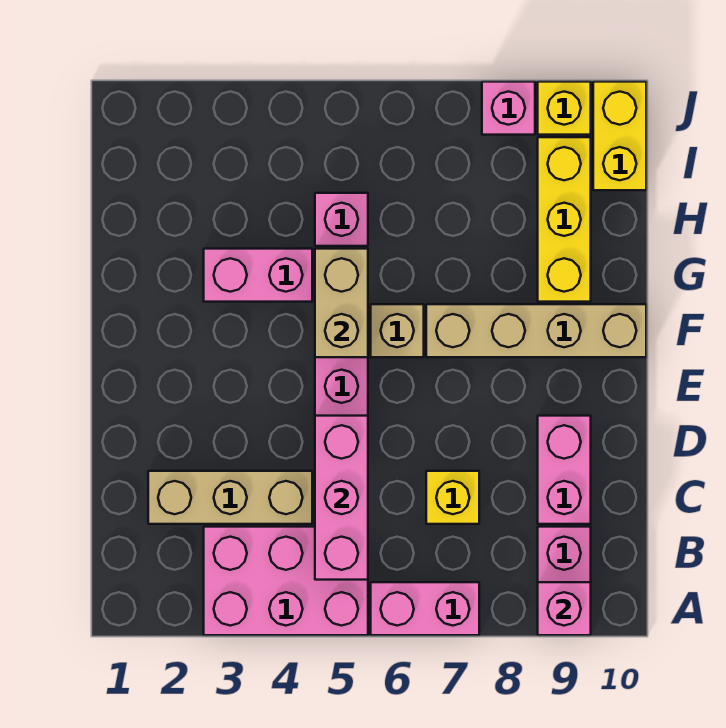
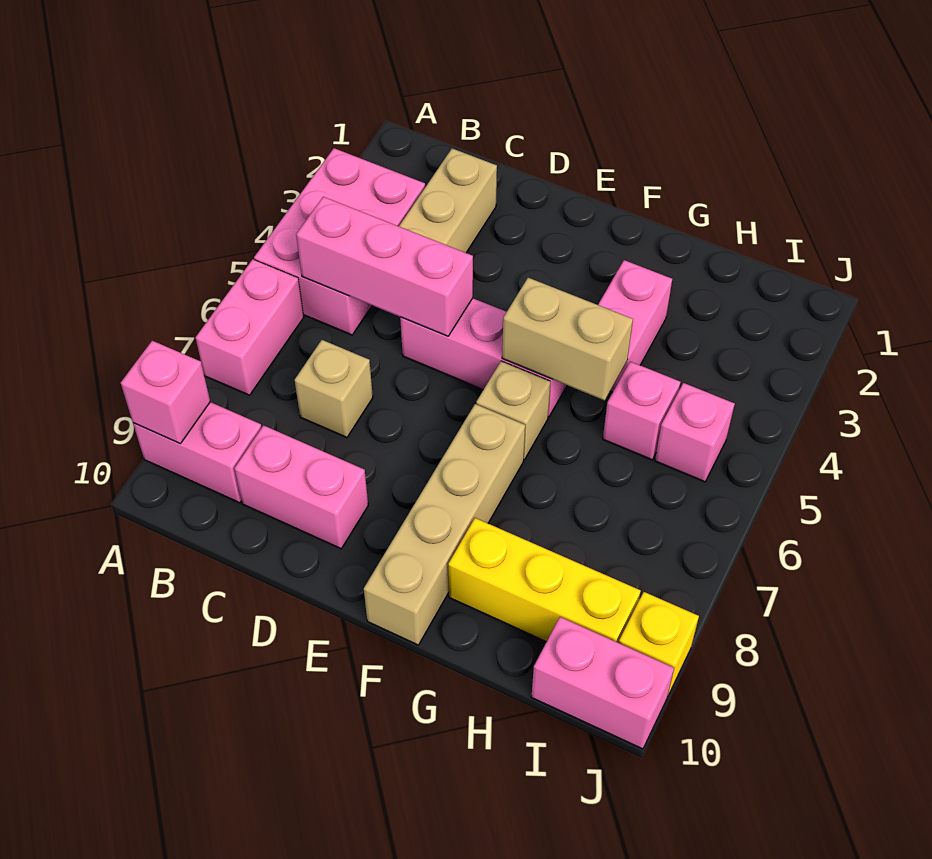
yellow 1x1 brick [426,471,479,524] -> tan 1x1 brick [295,340,373,438]
yellow 1x2 brick [593,82,646,190] -> pink 1x2 brick [531,617,674,749]
pink 1x1 brick [482,82,535,135] -> pink 1x1 brick moved to [655,383,735,482]

